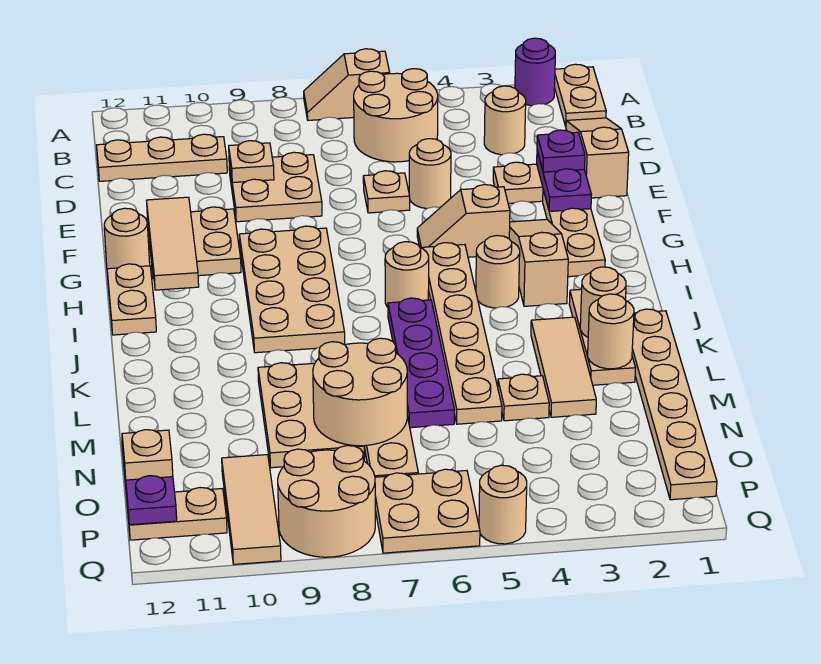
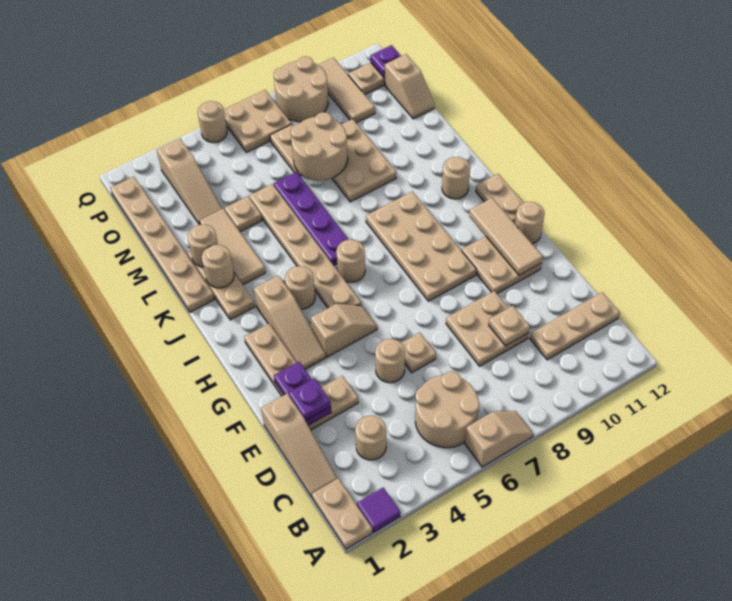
purple 1x1 round brick [515,38,555,106] -> purple 1x1 tile [357,488,400,532]
none -> tan 1x1 round brick [442,157,470,199]
none -> tan 1x3 slope [157,139,222,225]

